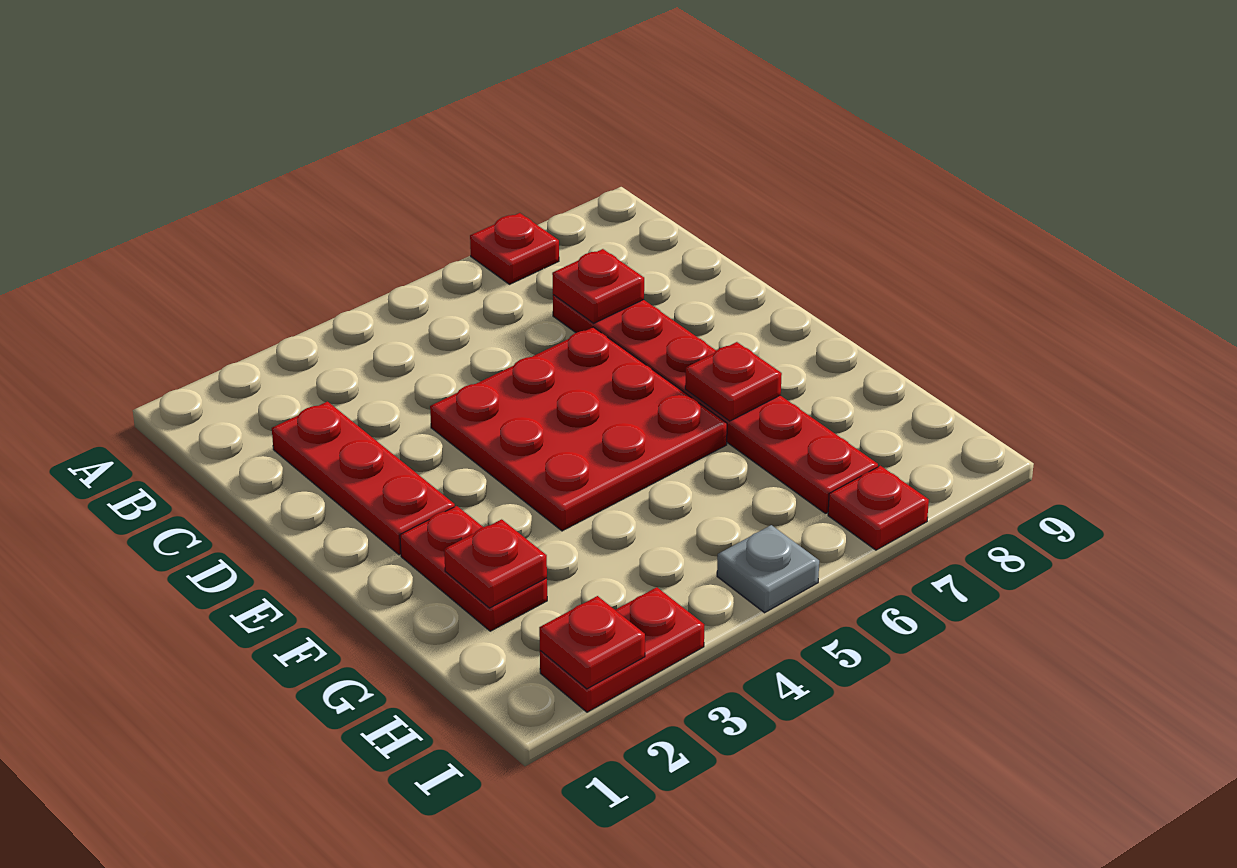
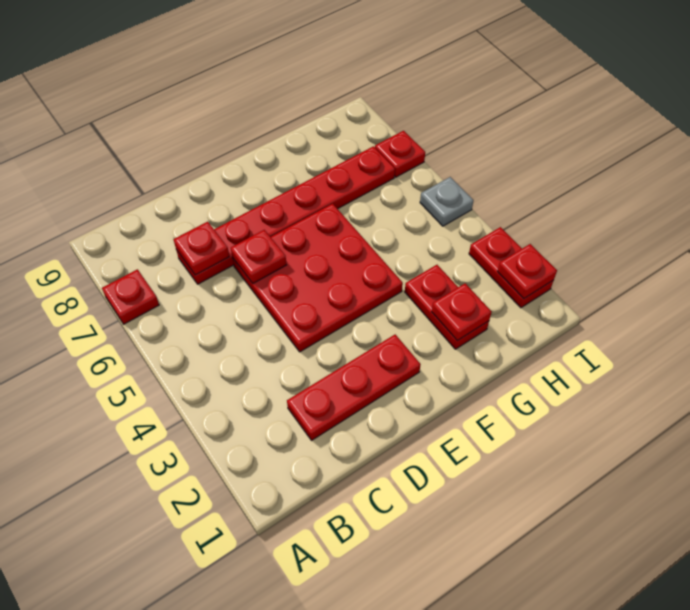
red 1x2 plate [400,506,547,631] -> red 1x2 plate turned to [405,265,489,349]
red 1x1 plate [685,342,782,421] -> red 1x1 plate moved to [231,230,286,283]

